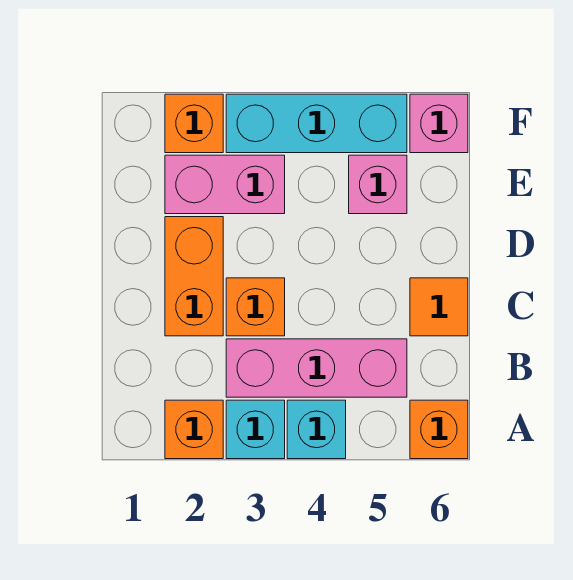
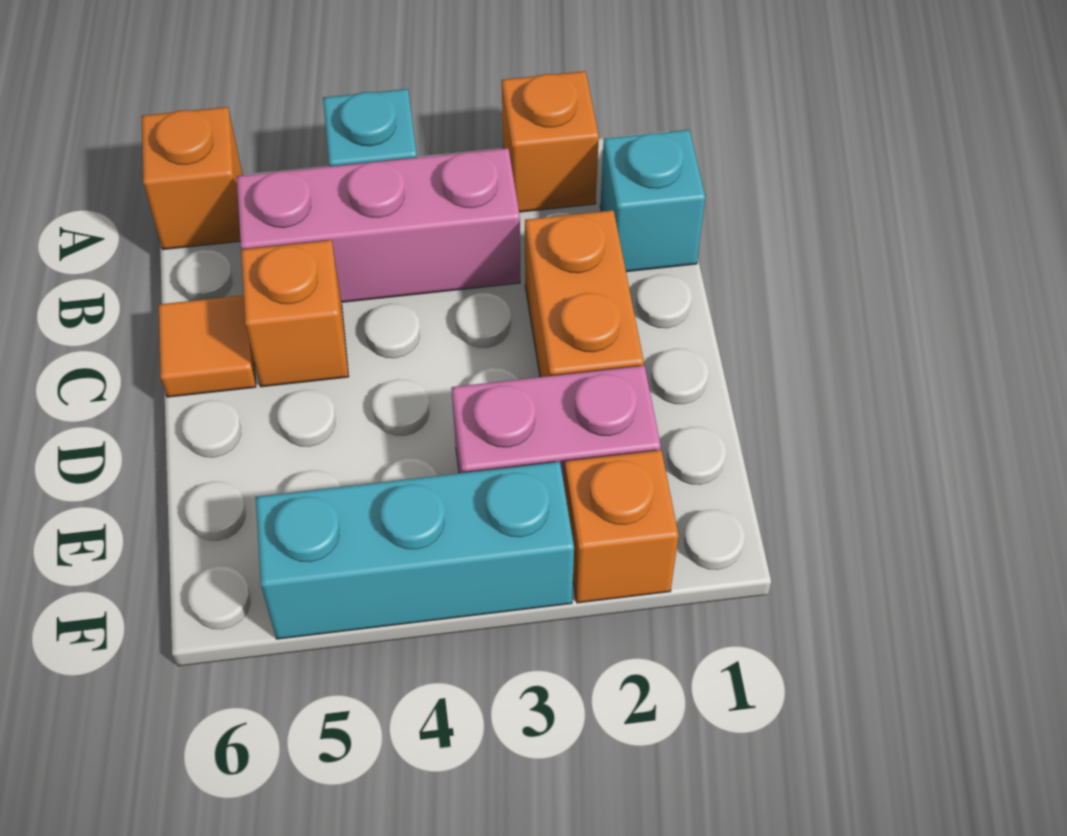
cyan 1x1 brick [226,400,285,459] -> cyan 1x1 brick moved to [600,130,705,272]
orange 1x1 brick [226,278,285,336] -> orange 1x1 brick moved to [241,240,349,387]
pink 1x1 brick [349,155,407,214] -> none
pink 1x1 brick [410,94,468,153] -> none

